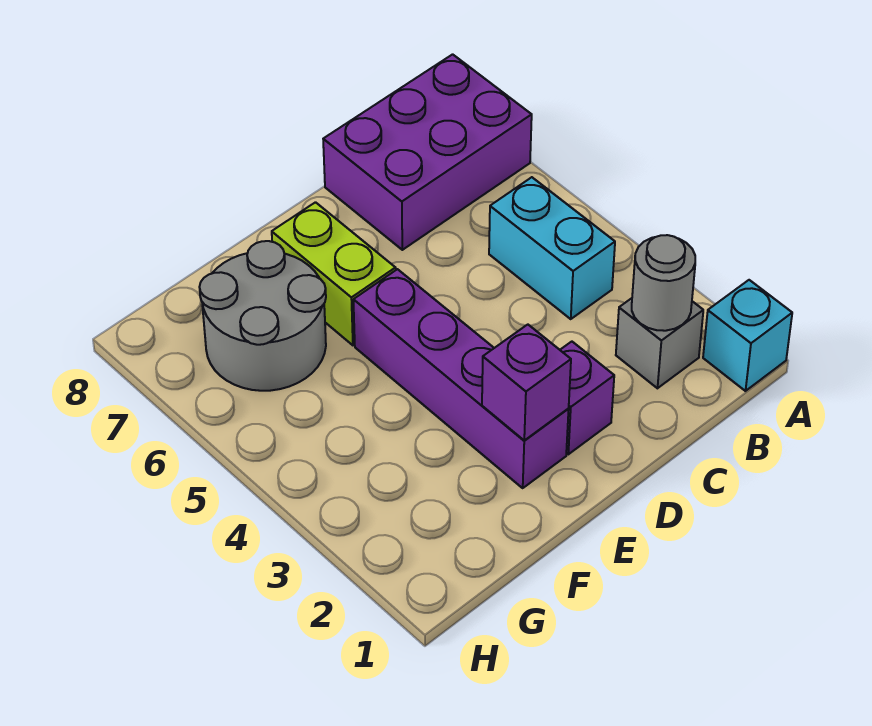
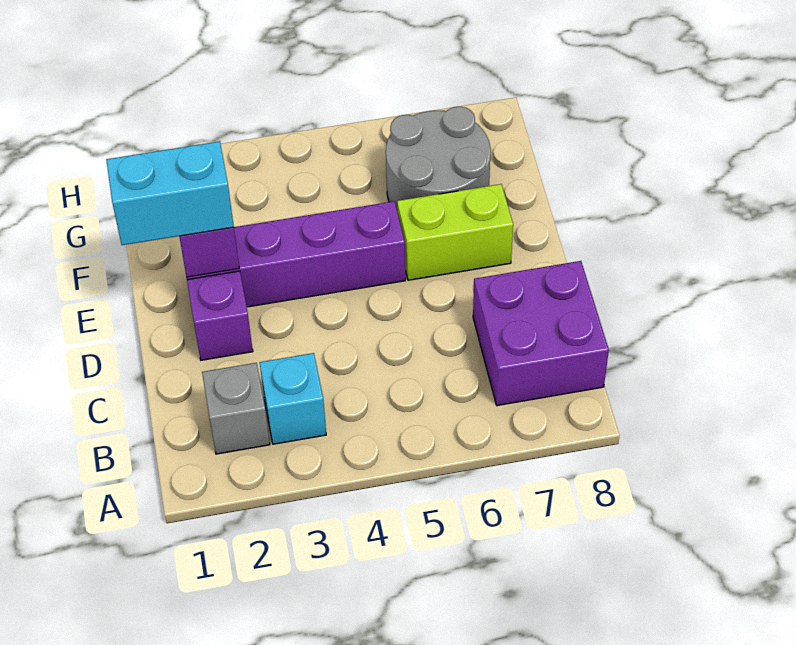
cyan 1x1 brick [703,280,792,391] -> cyan 1x1 brick moved to [260,353,326,444]
purple 2x3 brick [323,54,532,250] -> purple 2x2 brick [473,261,609,406]
grey 1x1 round brick [632,235,695,331] -> none
cyan 1x2 brick [489,177,615,319] -> cyan 1x2 brick moved to [106,141,234,245]

